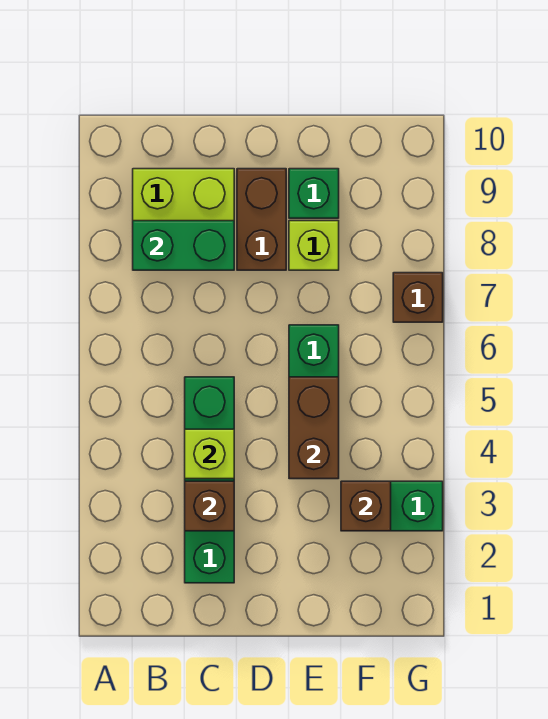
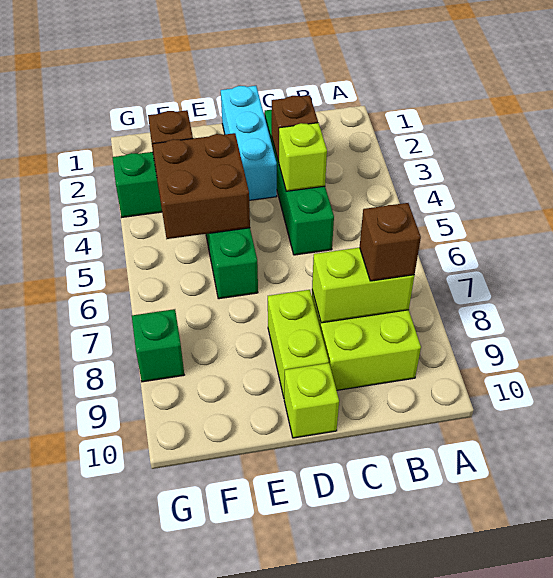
green 1x2 brick [133,221,234,270] -> lime 1x2 brick [312,248,414,323]
none -> cyan 1x3 brick [221,86,277,200]
brown 1x2 brick [237,169,286,270] -> lime 1x2 brick [268,290,329,397]
brown 1x2 brick [289,377,339,479] -> brown 2x2 brick [153,133,250,239]
lime 1x1 brick [289,221,339,270] -> lime 1x1 brick moved to [284,363,339,438]
green 1x1 brick [289,169,339,218] -> green 1x1 brick moved to [132,309,184,382]
brown 1x1 brick [393,273,443,322] -> brown 1x1 brick moved to [360,203,421,281]

